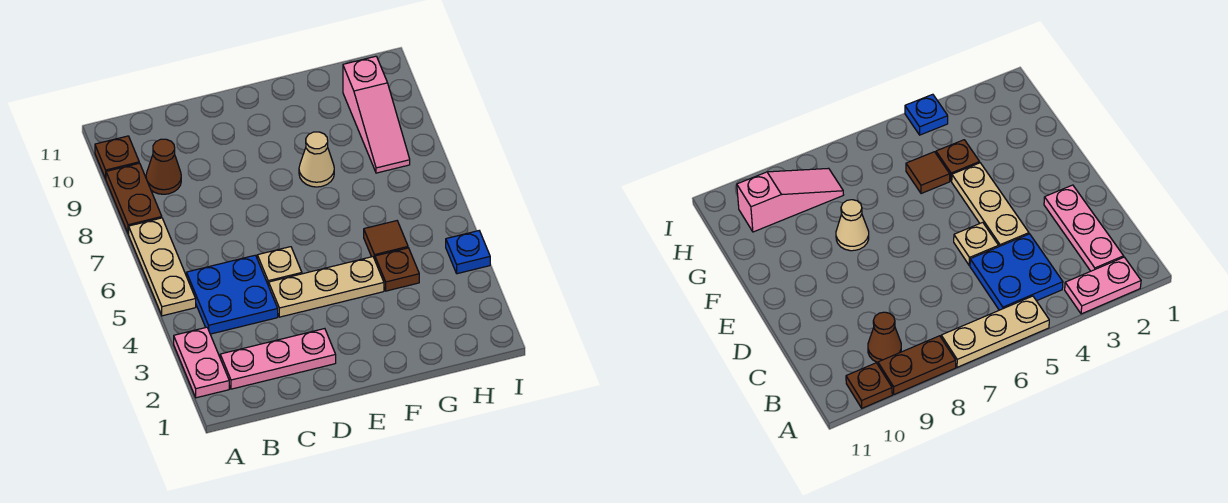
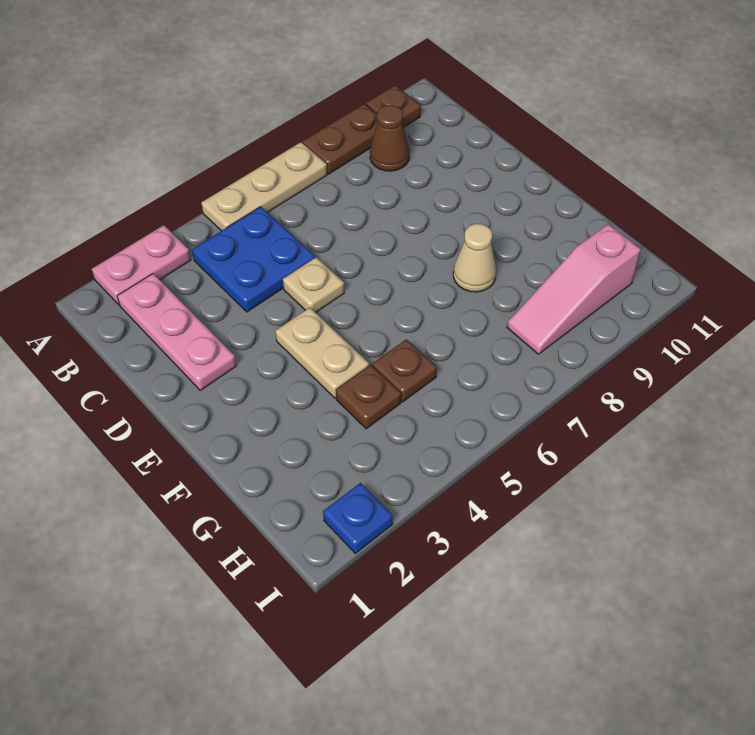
tan 1x3 plate [269,257,384,317] -> tan 1x2 plate [275,308,369,398]
brown 1x1 tile [364,221,408,259] -> brown 1x1 plate [372,339,437,402]
blue 1x1 plate [446,231,490,274] -> blue 1x1 plate moved to [323,483,393,553]

